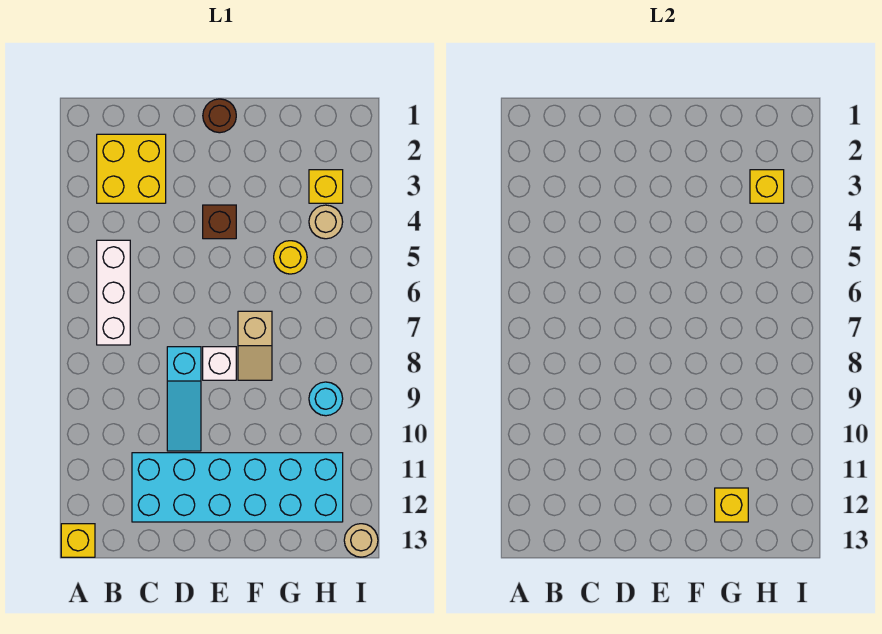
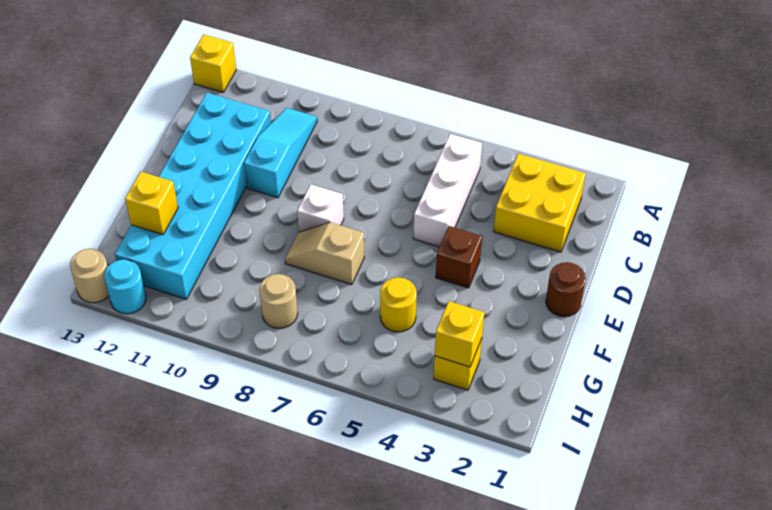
white 1x3 brick [97,240,130,345] -> white 1x3 brick turned to [413,134,482,247]
cyan 1x3 slope [167,347,201,451] -> cyan 1x3 slope turned to [244,108,317,198]
tan 1x1 round brick [309,205,343,239] -> tan 1x1 round brick moved to [259,274,298,328]
cyan 1x1 round brick [309,382,343,416] -> cyan 1x1 round brick moved to [104,259,146,314]

